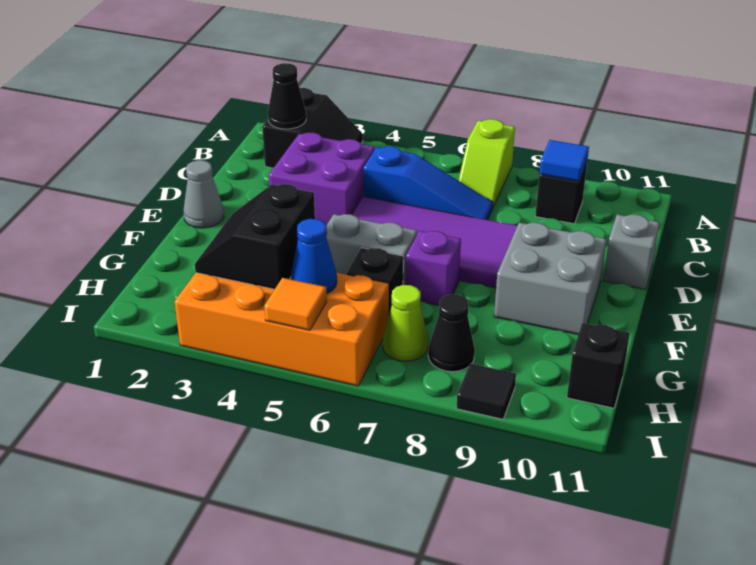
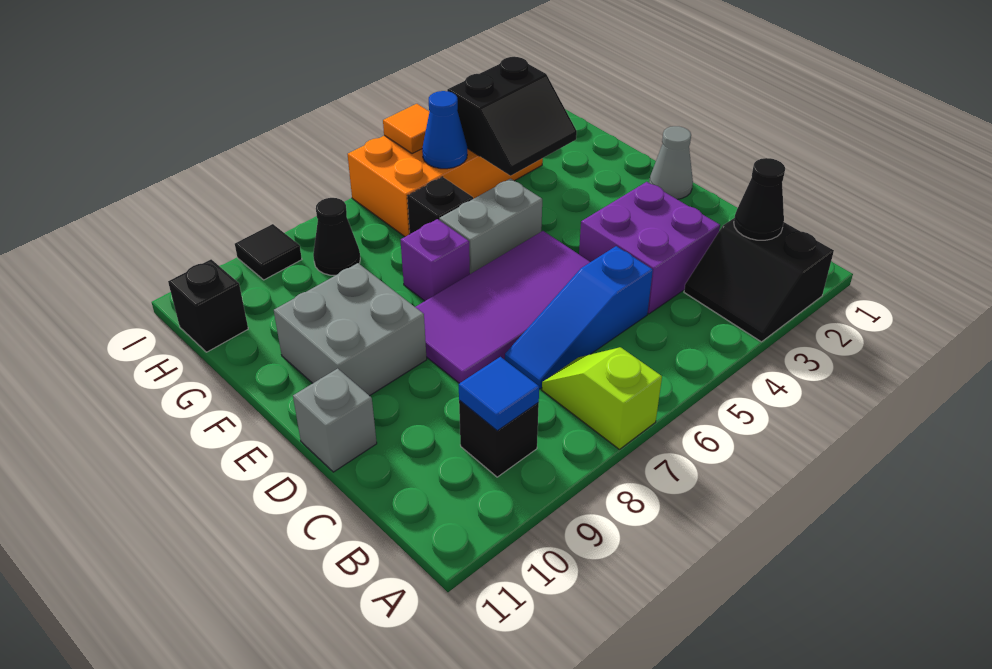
black 2x2 slope [195,184,315,289] -> black 2x2 slope turned to [447,57,577,176]
lime 1x1 cone [383,285,428,361] -> none

